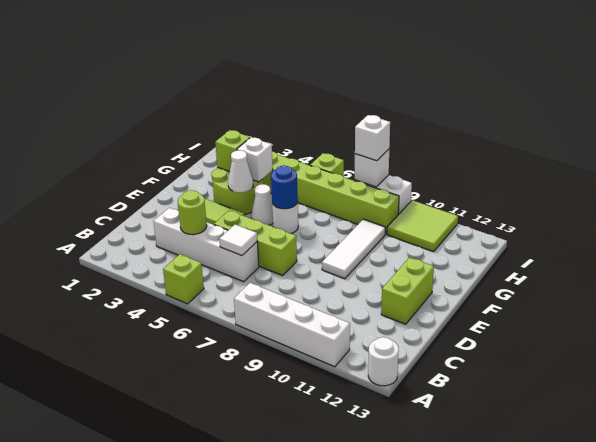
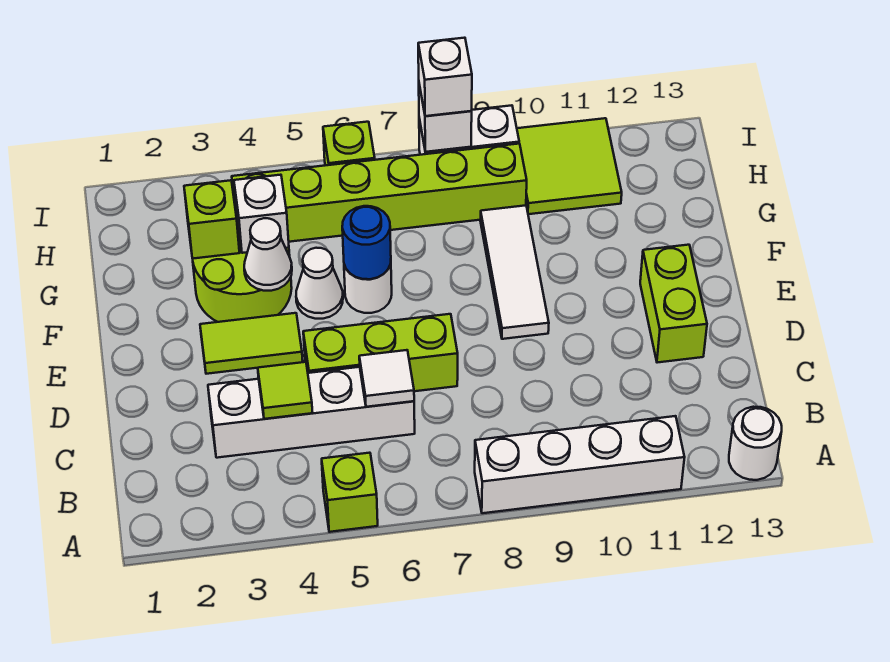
lime 1x1 round brick [178,190,207,235] -> lime 1x1 tile [258,362,313,419]

